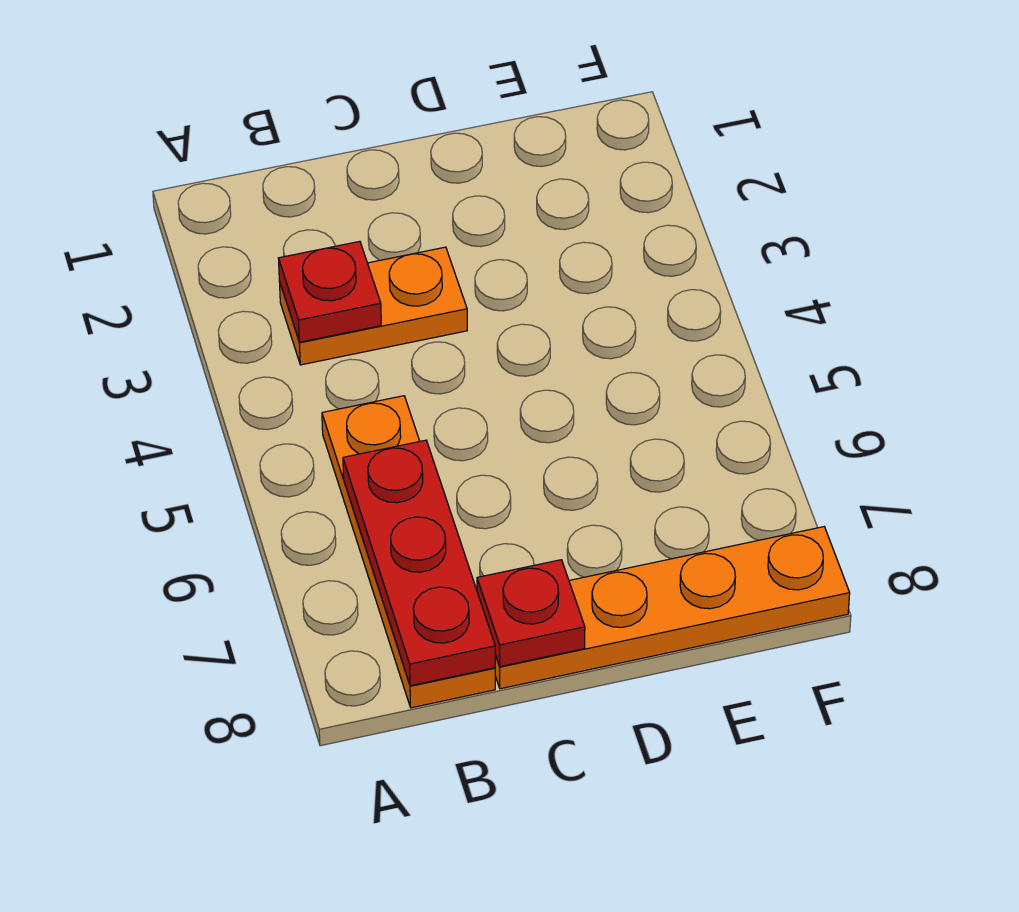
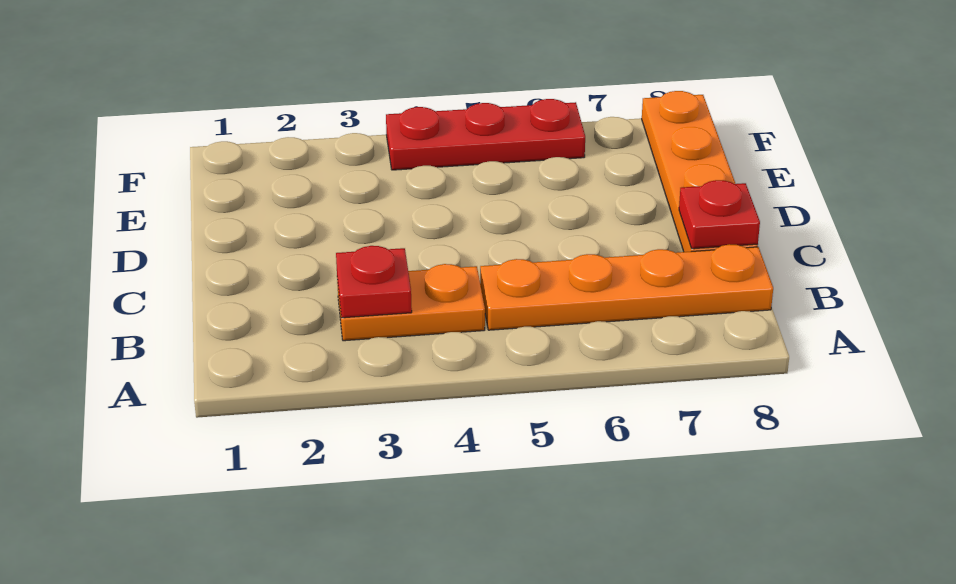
orange 1x2 plate [279,247,467,365] -> orange 1x2 plate turned to [337,264,485,341]
red 1x3 plate [343,440,495,686] -> red 1x3 plate moved to [386,99,585,170]

